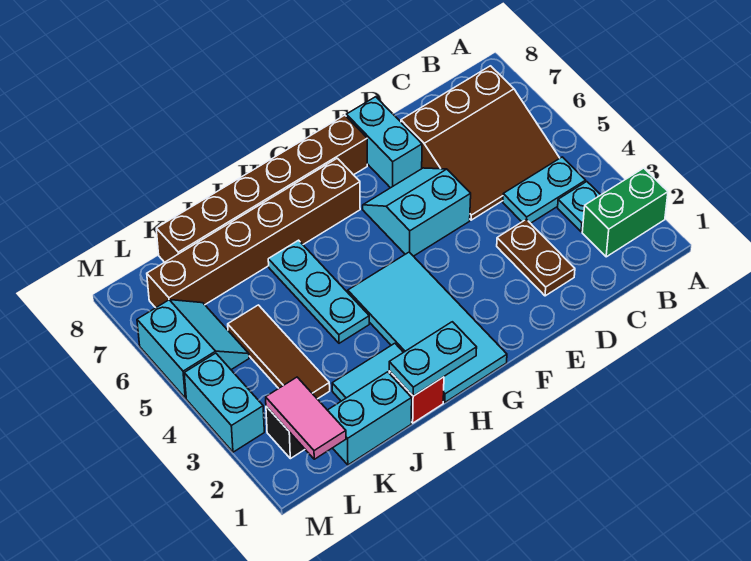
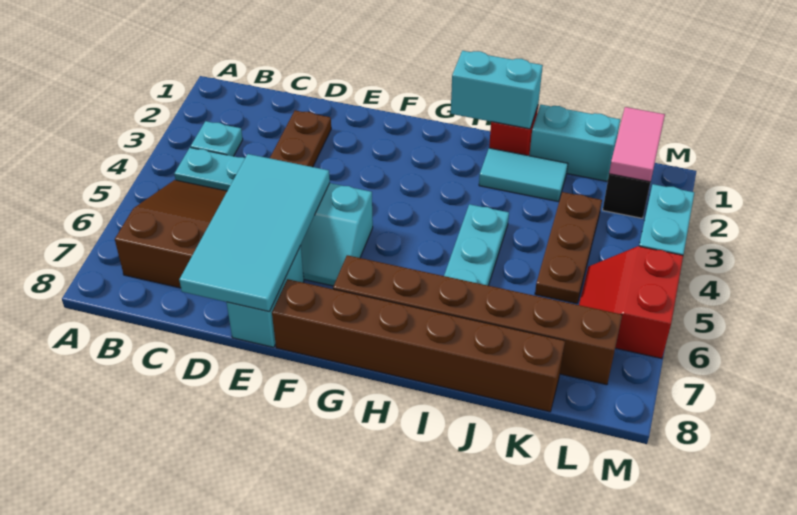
green 1x2 brick [582,168,668,257] -> none
cyan 2x4 tile [348,252,507,402] -> cyan 2x4 tile moved to [179,154,330,312]
cyan 1x2 plate [389,322,477,396] -> cyan 1x2 brick [451,51,543,129]
brown 1x3 tile [228,305,330,399] -> brown 1x3 plate [535,192,602,304]
cyan 2x2 slope [137,300,249,398] -> red 2x2 slope [579,246,683,359]

